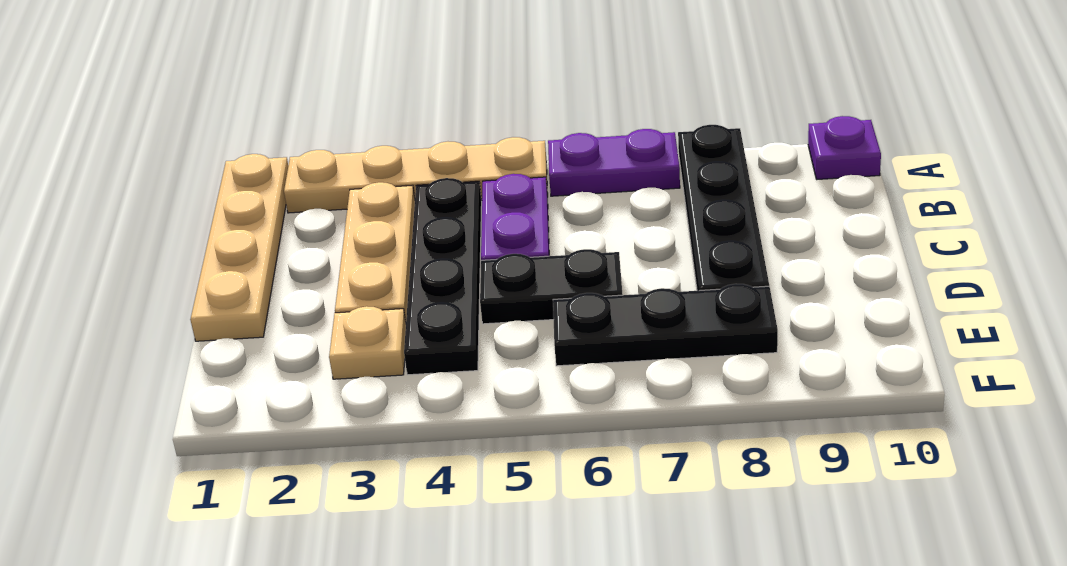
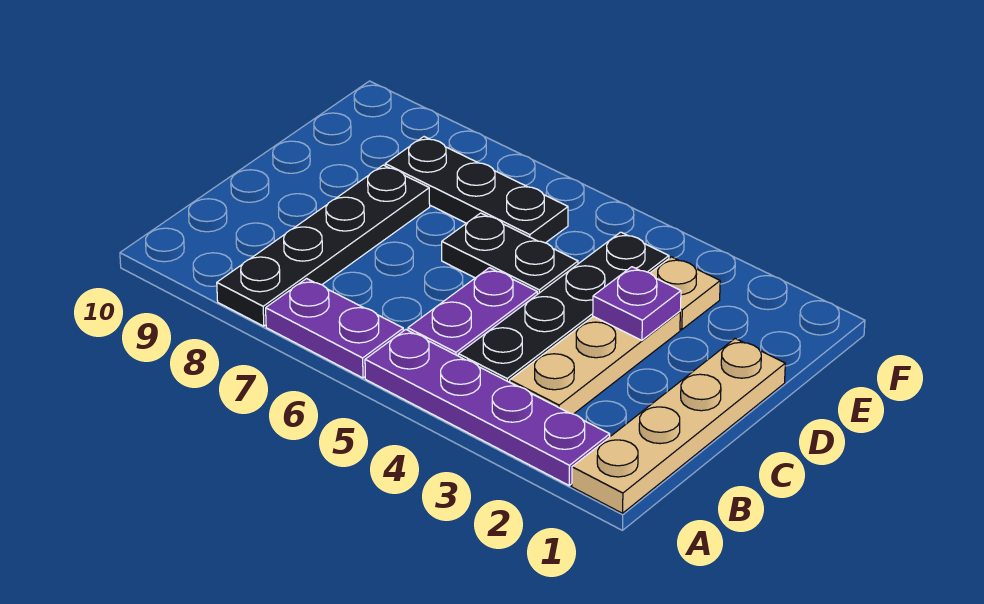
tan 1x4 plate [284,137,548,213] -> purple 1x4 plate [365,330,610,485]
purple 1x1 plate [808,116,881,179] -> purple 1x1 plate moved to [593,267,681,340]

